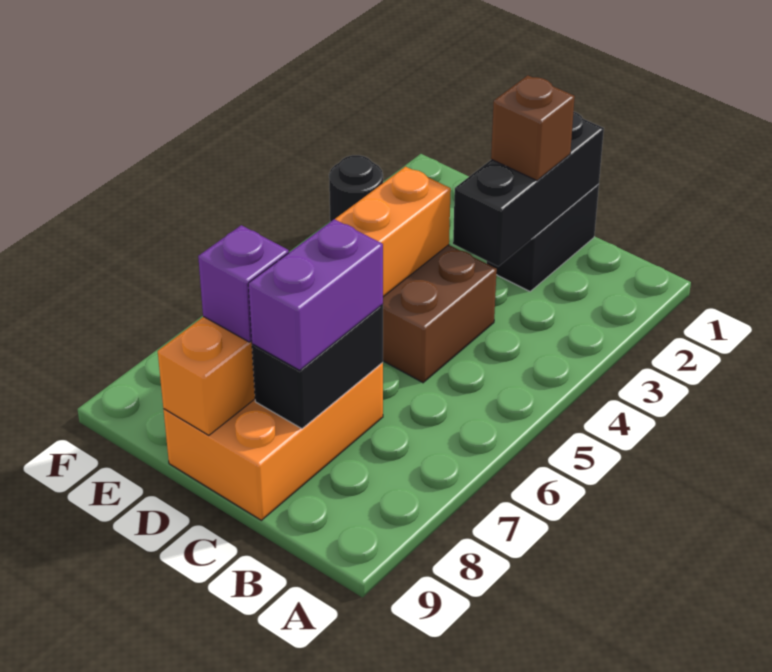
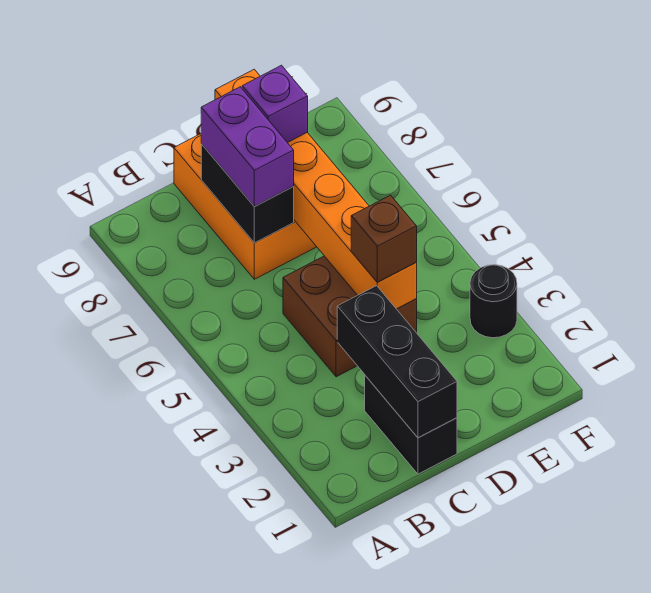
brown 1x1 brick [491,75,575,181] -> brown 1x1 brick moved to [351,195,417,282]

